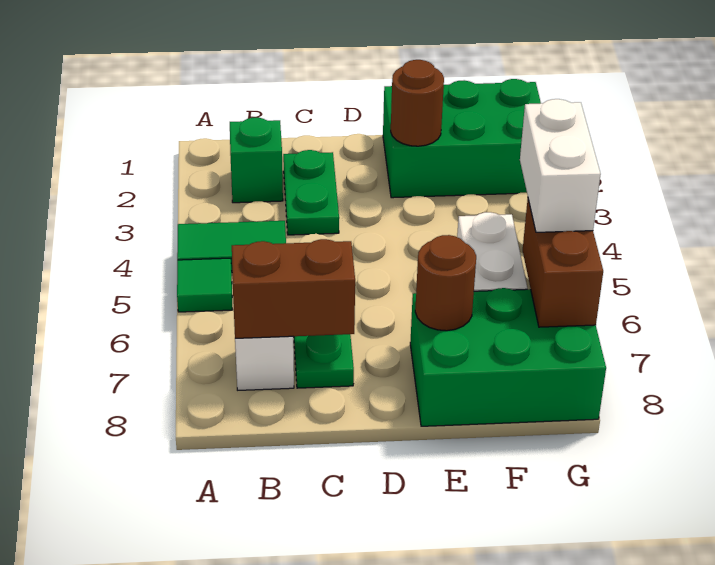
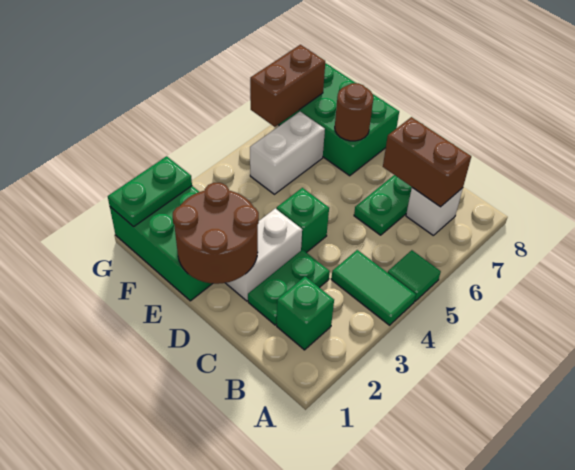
none -> green 1x1 brick [277,188,329,253]
brown 1x1 round brick [391,60,444,146] -> brown 2x2 round brick [173,183,259,284]
none -> green 1x2 plate [108,156,192,227]
white 1x2 brick [520,99,601,232] -> white 1x2 brick moved to [226,208,302,301]

